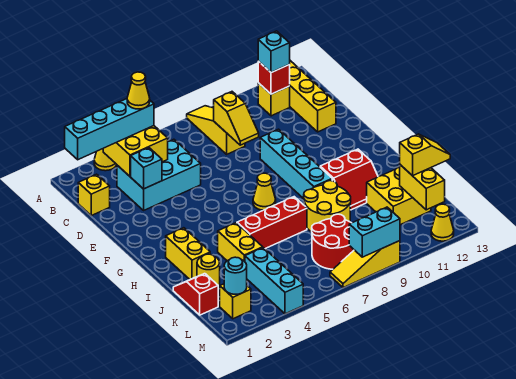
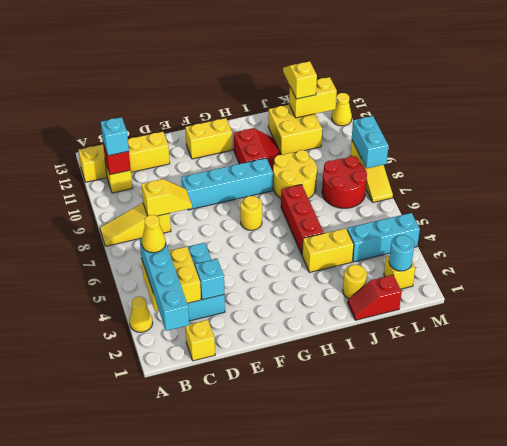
yellow 1x1 cone [253,173,276,210] -> yellow 1x1 round brick [240,196,262,230]
yellow 1x2 brick [166,228,210,279] -> yellow 1x2 brick moved to [185,118,232,159]

